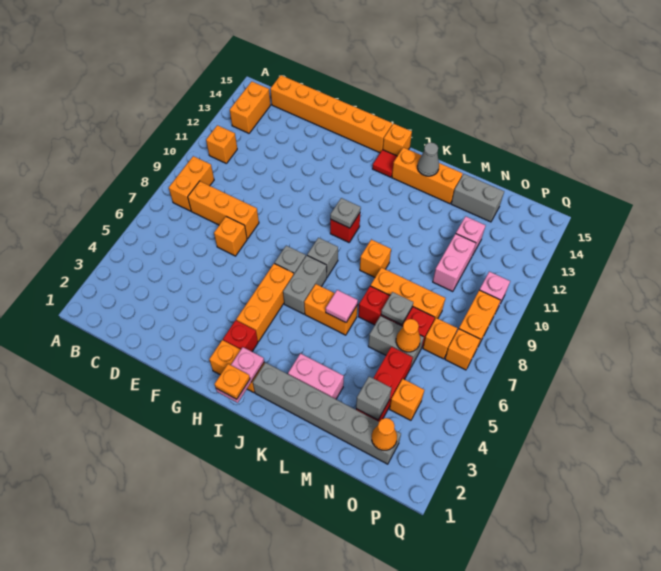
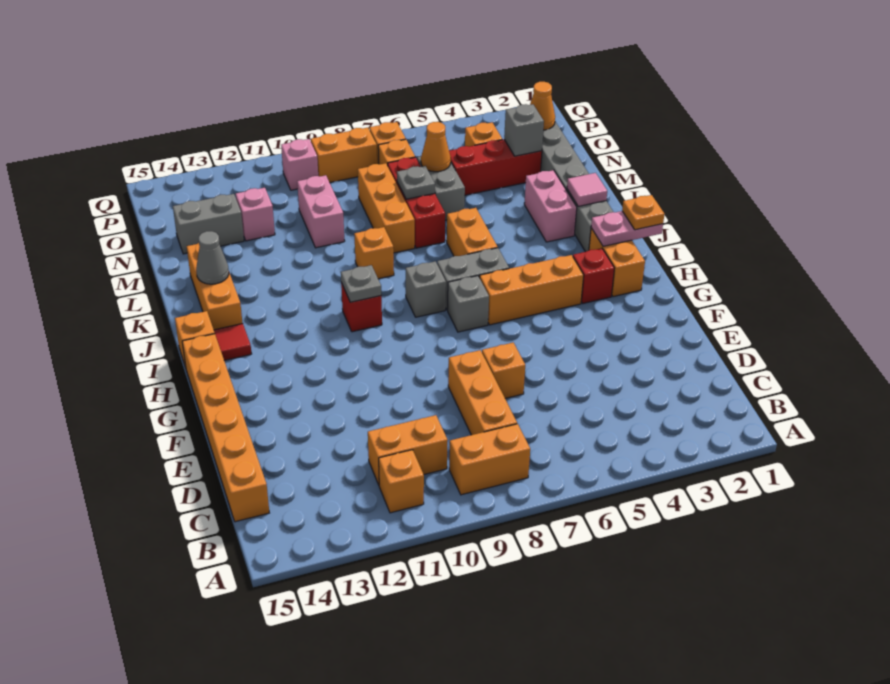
orange 1x2 brick [230,82,270,133] -> orange 1x2 brick moved to [368,415,448,485]
pink 1x1 tile [326,290,358,322] -> pink 1x1 tile moved to [567,173,607,206]
grey 1x2 brick [451,174,504,222] -> grey 1x2 brick turned to [173,194,244,254]
pink 1x2 brick [433,234,476,292] -> pink 1x2 brick turned to [297,175,345,248]

